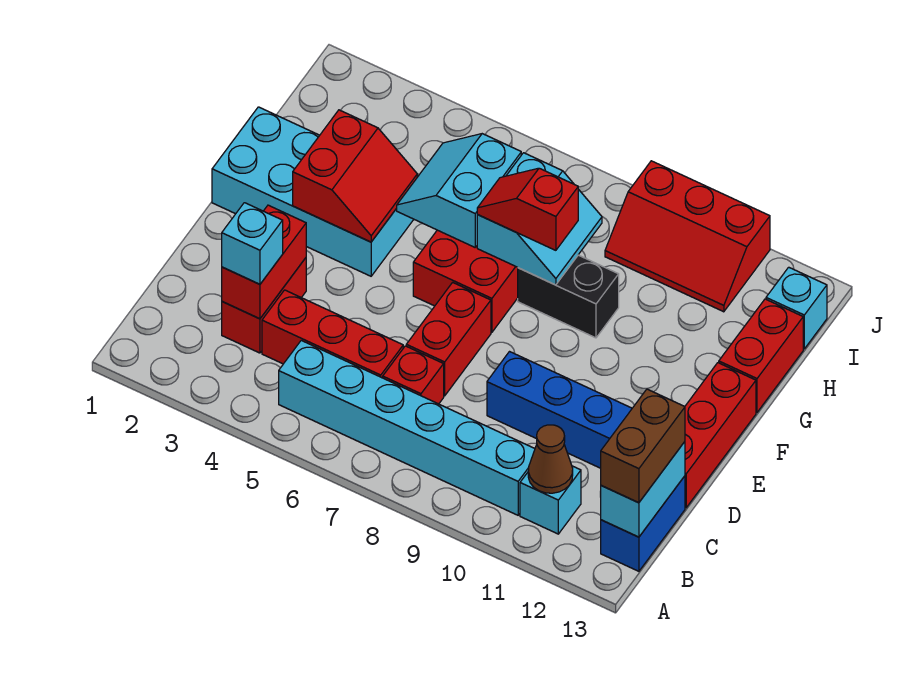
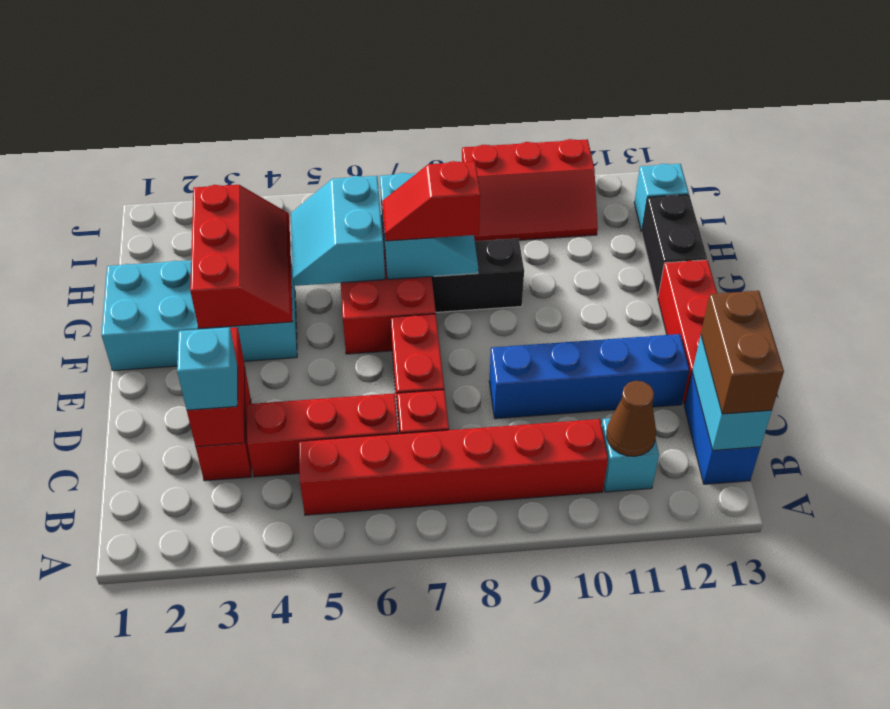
cyan 1x6 brick [279,340,535,515] -> red 1x6 brick [299,419,608,515]
red 2x2 slope [293,110,417,242] -> red 2x3 slope [190,185,293,328]
red 1x2 brick [719,299,803,412] -> black 1x2 brick [642,195,707,297]

